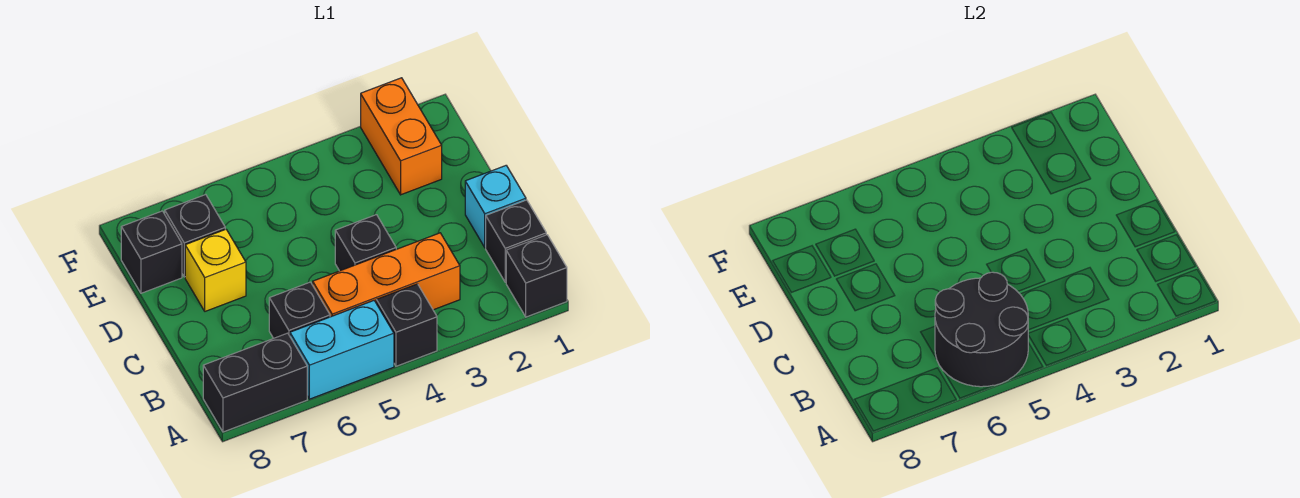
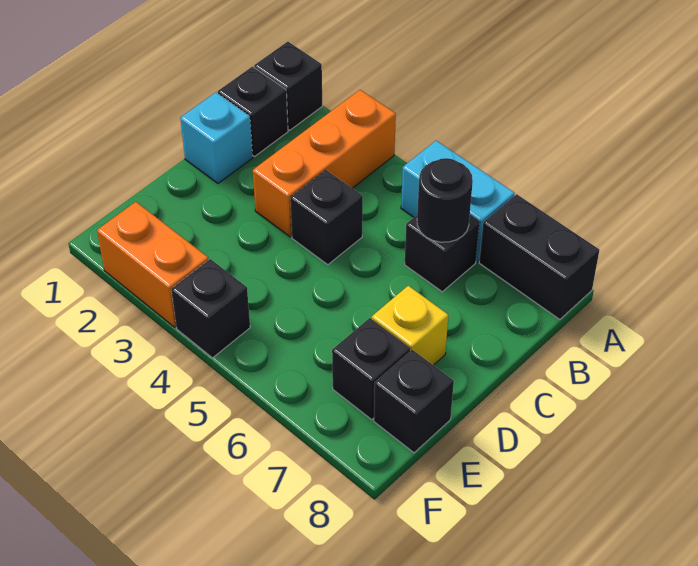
black 1x1 brick [376,284,437,366] -> black 1x1 brick moved to [171,259,250,358]
black 2x2 round brick [935,272,1028,387] -> black 1x1 round brick [417,158,473,242]
orange 1x3 brick [313,233,460,317] -> orange 1x3 brick turned to [253,90,396,237]
orange 1x2 brick [361,78,442,195] -> orange 1x2 brick turned to [97,202,209,327]

